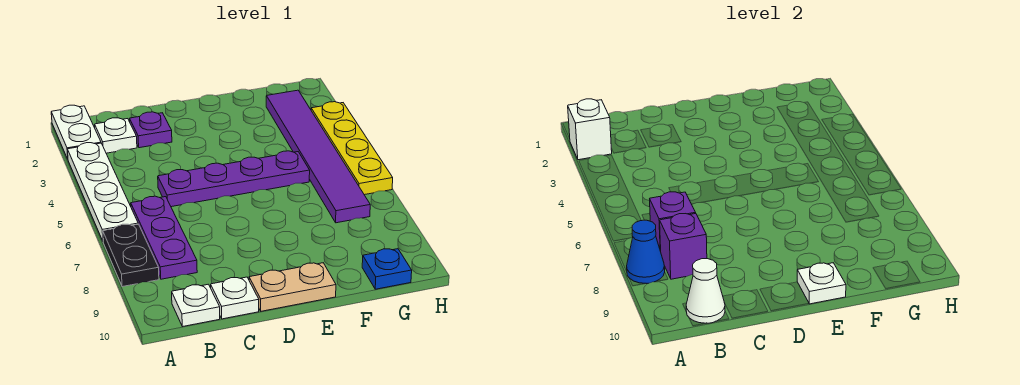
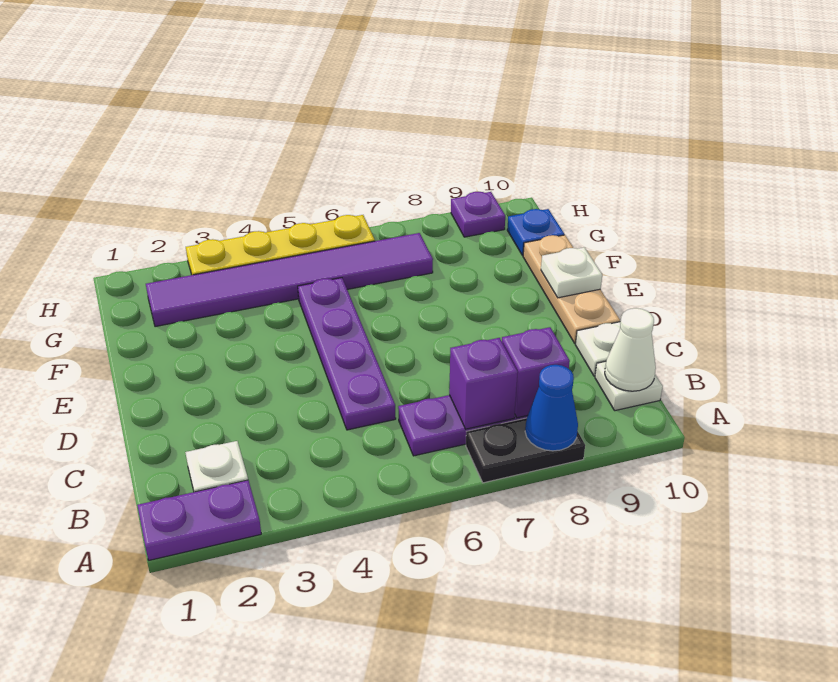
white 1x2 plate [51,105,101,159] -> purple 1x2 plate [137,480,261,560]
white 1x1 brick [568,99,612,160] -> none
white 1x4 plate [67,143,138,241] -> none
purple 1x1 plate [130,112,172,148] -> purple 1x1 plate moved to [451,192,505,237]
tan 1x2 plate [249,263,336,311] -> tan 1x3 plate [523,235,620,343]

